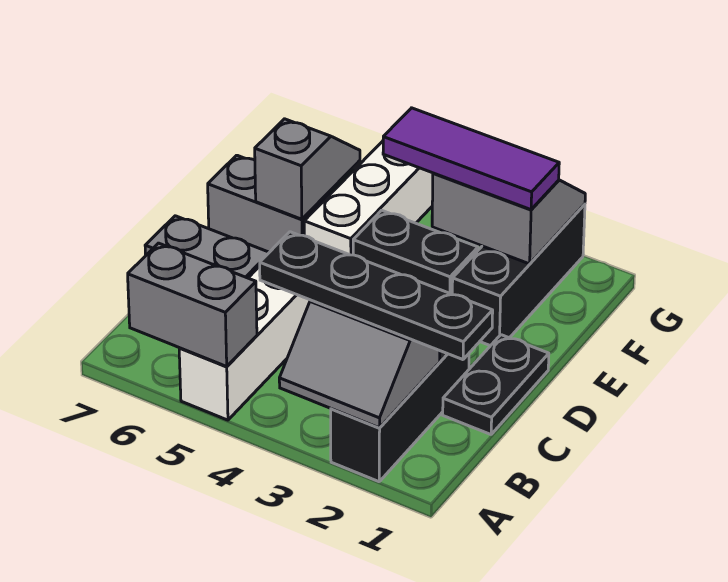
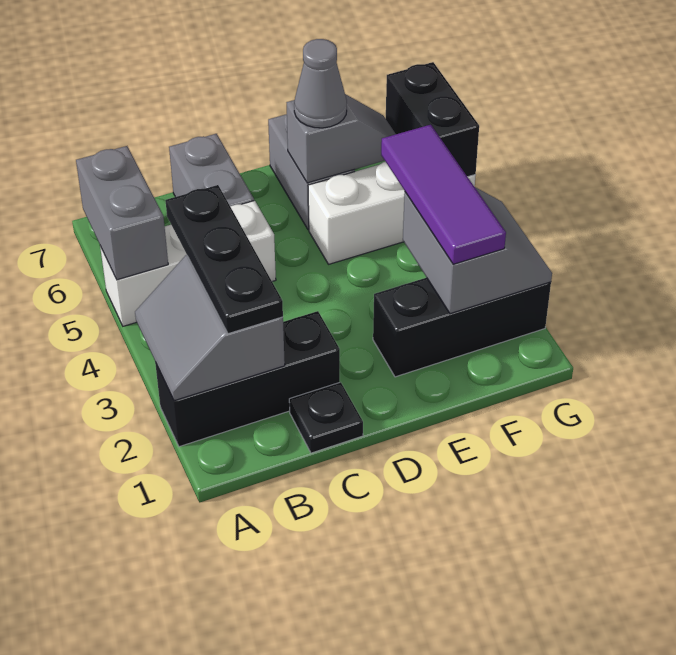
black 1x4 plate [260,232,493,360] -> black 1x3 plate [166,185,283,334]
black 1x2 plate [443,335,549,434] -> black 1x1 plate [289,382,363,453]
black 1x2 brick [353,210,478,294] -> black 1x2 brick moved to [386,62,479,177]
none -> grey 1x1 cone [294,39,347,128]

